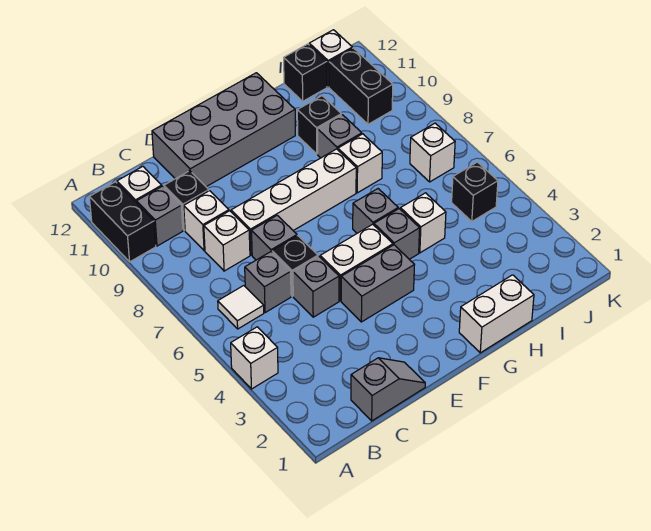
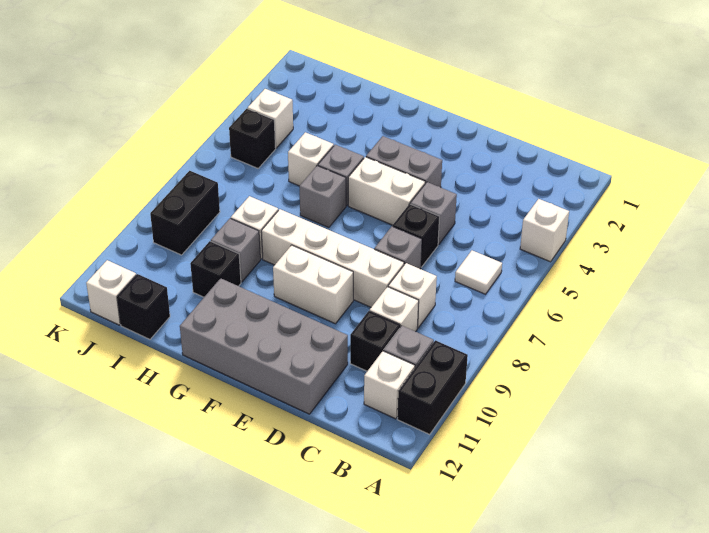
grey 1x2 slope [351,358,425,421] -> none
grey 1x1 brick [245,252,291,313] -> none
white 1x2 brick [459,275,534,353] -> white 1x2 brick moved to [273,245,353,324]
white 1x1 brick [410,123,455,182] -> white 1x1 brick moved to [248,89,293,148]
black 1x2 brick [329,48,393,124] -> black 1x2 brick moved to [150,171,220,255]

